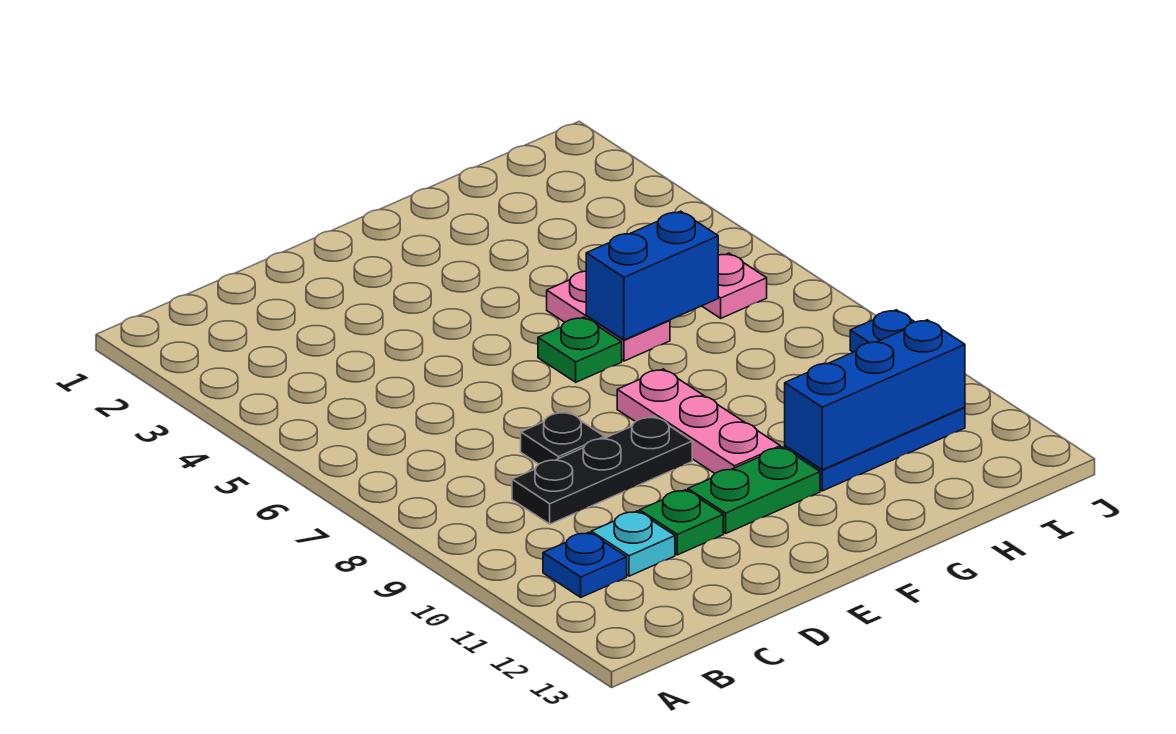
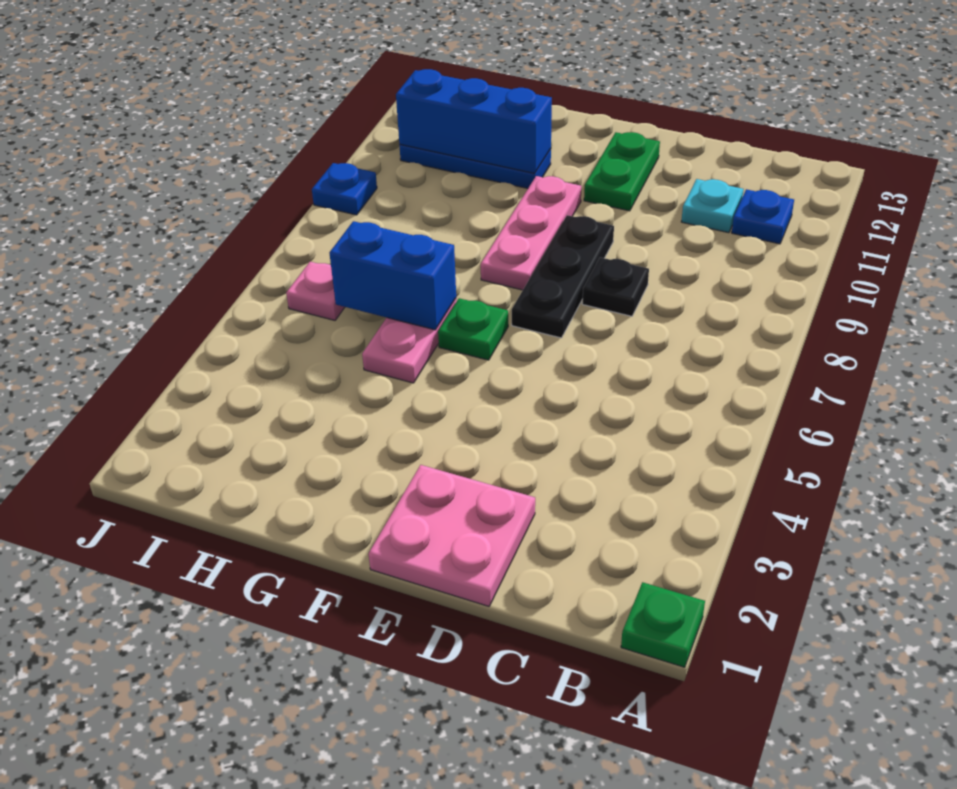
black 1x3 plate [512,416,692,524] -> black 1x3 plate turned to [512,215,614,338]
none -> pink 2x2 plate [369,465,535,606]
green 1x1 plate [640,490,723,555] -> green 1x1 plate moved to [621,582,705,667]
green 1x2 plate [688,447,820,533] -> green 1x2 plate turned to [584,132,660,211]

